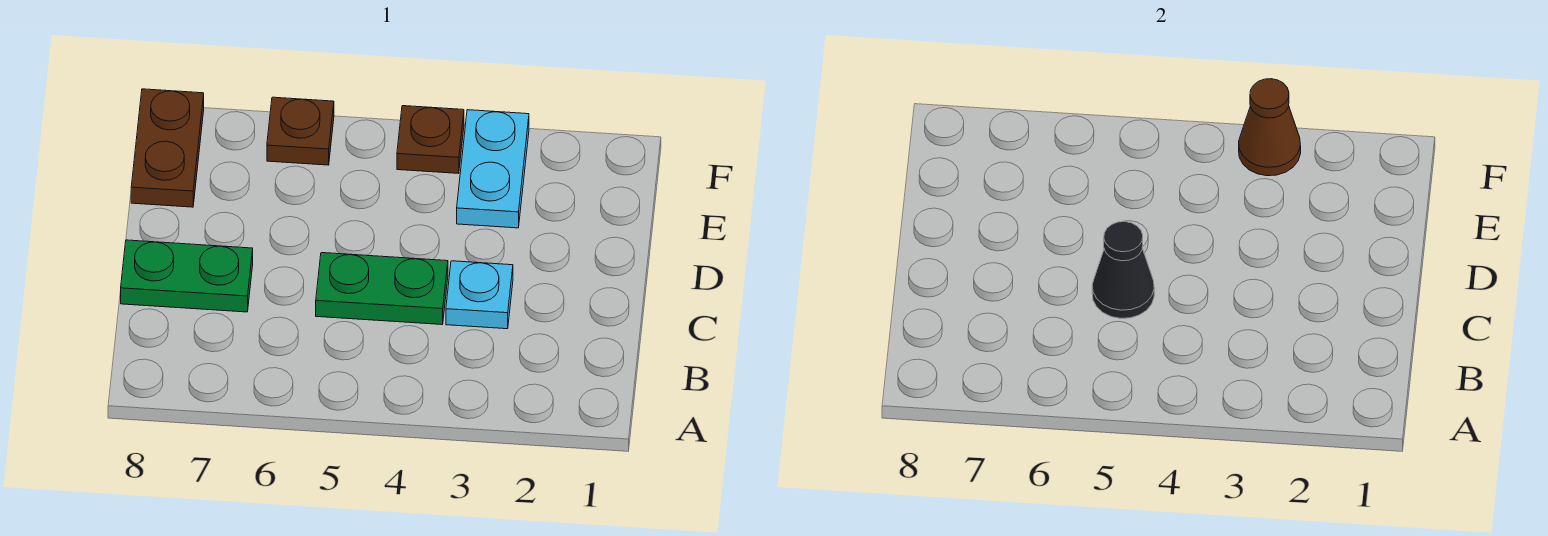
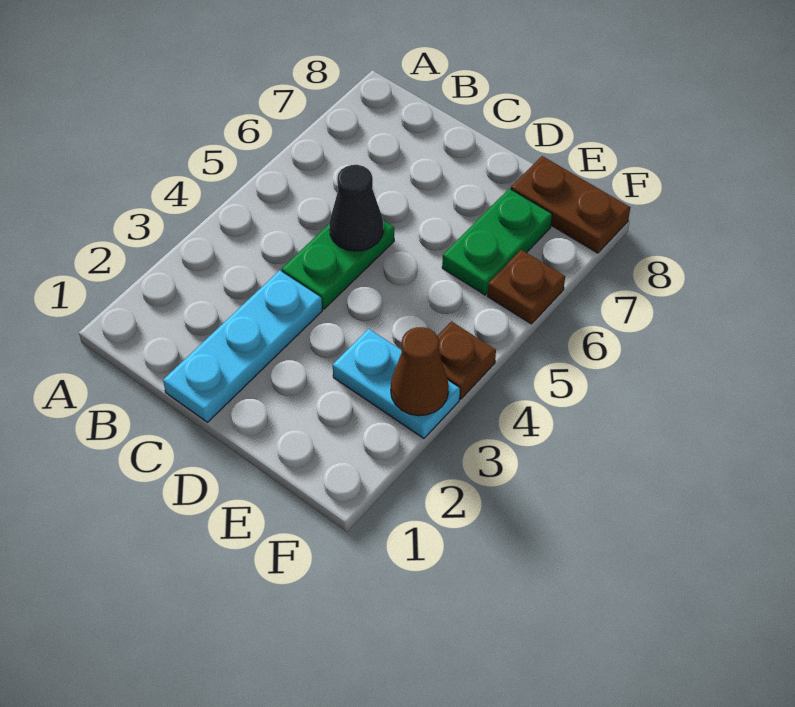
cyan 1x1 plate [446,261,513,329] -> cyan 1x3 plate [163,270,322,422]
green 1x2 plate [121,240,253,312] -> green 1x2 plate moved to [442,189,552,295]

